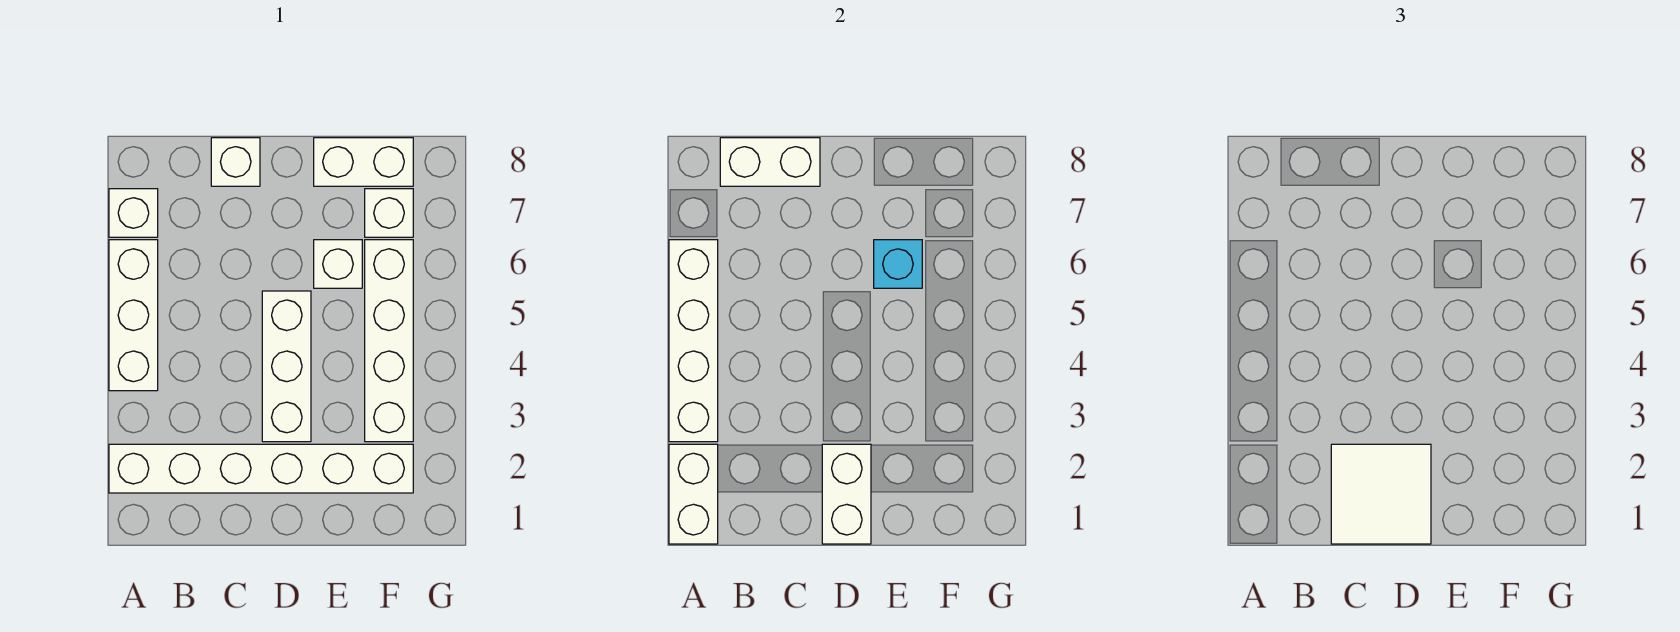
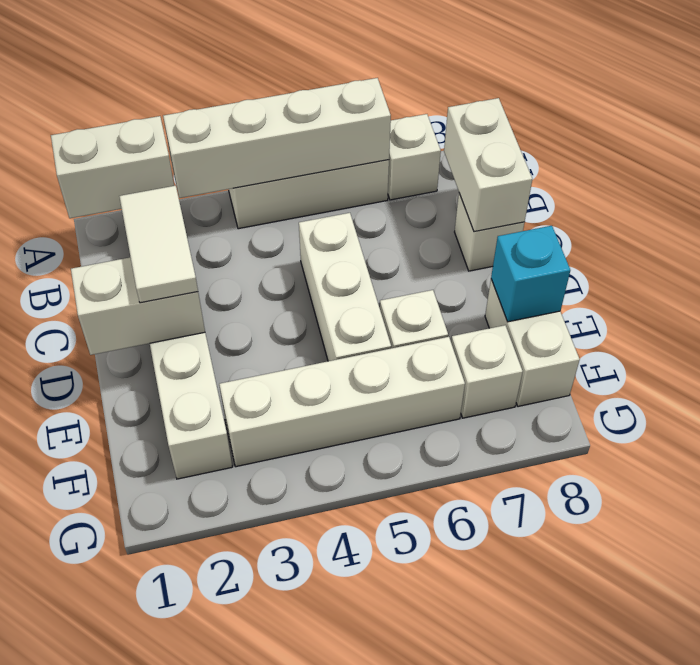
white 2x2 tile [1331,444,1431,544] -> white 1x2 tile [119,186,198,303]
white 1x3 brick [262,291,311,442] -> white 1x3 brick turned to [299,213,391,361]
cyan 1x1 brick [874,240,922,288] -> cyan 1x1 brick moved to [491,226,570,322]

